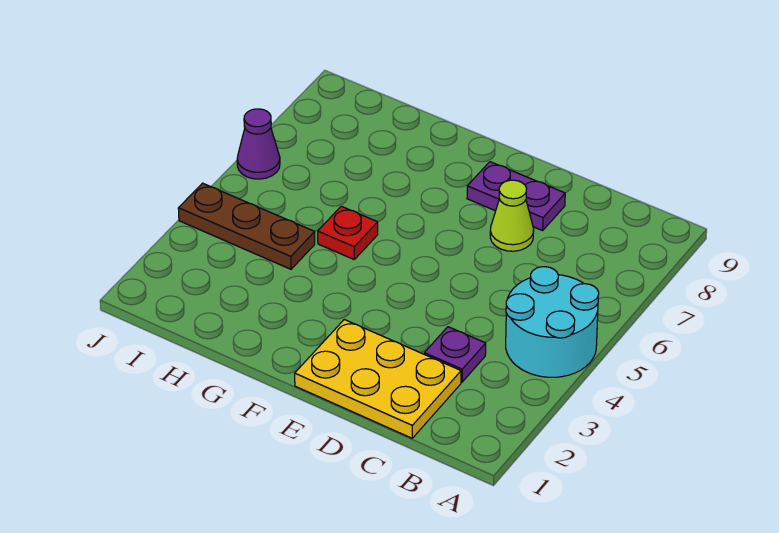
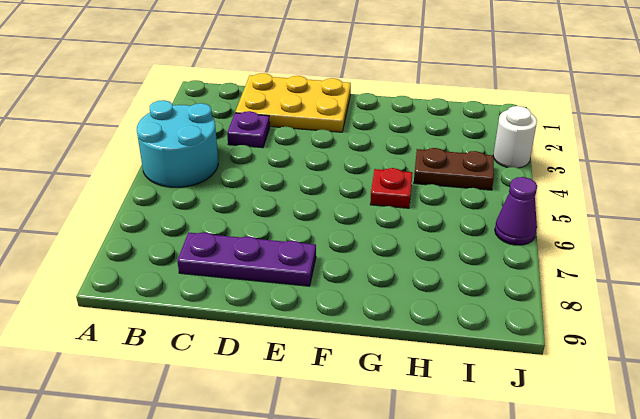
lime 1x1 cone [490,180,534,251] -> none
purple 1x2 plate [467,162,565,231] -> purple 1x3 plate [177,232,316,286]
brown 1x3 plate [178,183,315,269] -> brown 1x2 plate [414,148,494,190]
none -> white 1x1 round brick [493,106,537,168]

